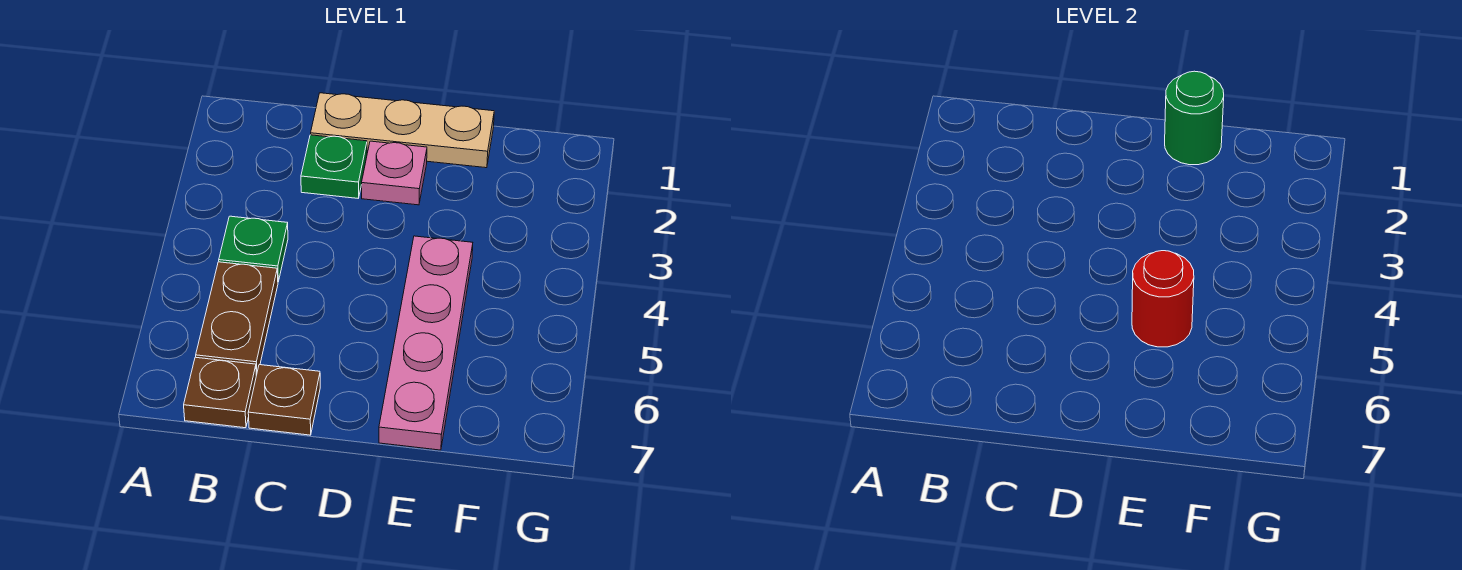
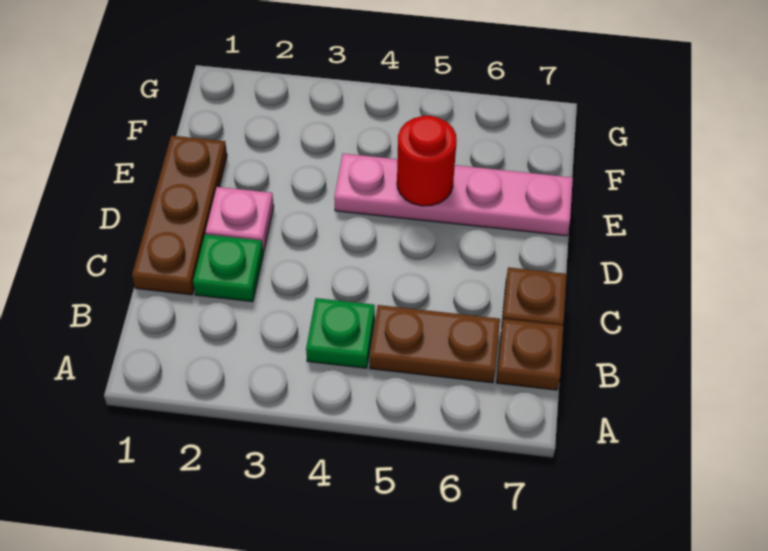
tan 1x3 plate [311,93,494,168] -> brown 1x3 plate [132,136,227,295]
green 1x1 round brick [1165,71,1224,165] -> none

